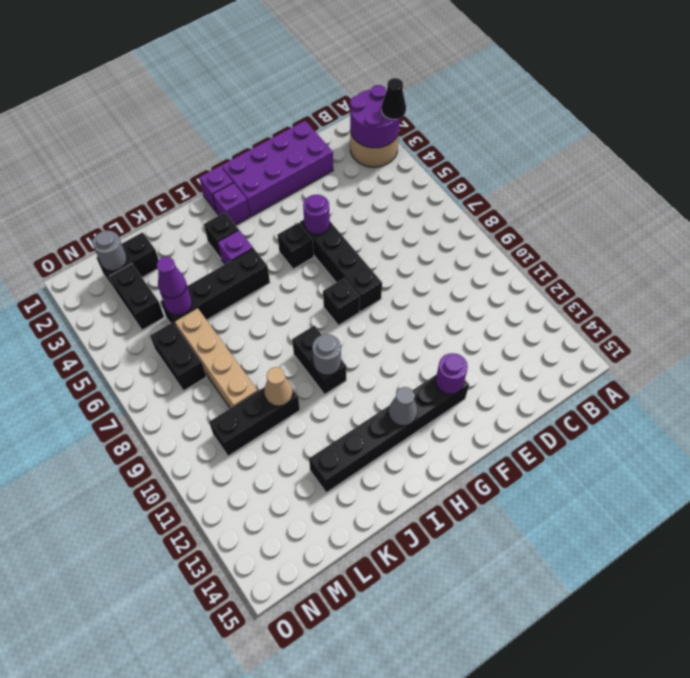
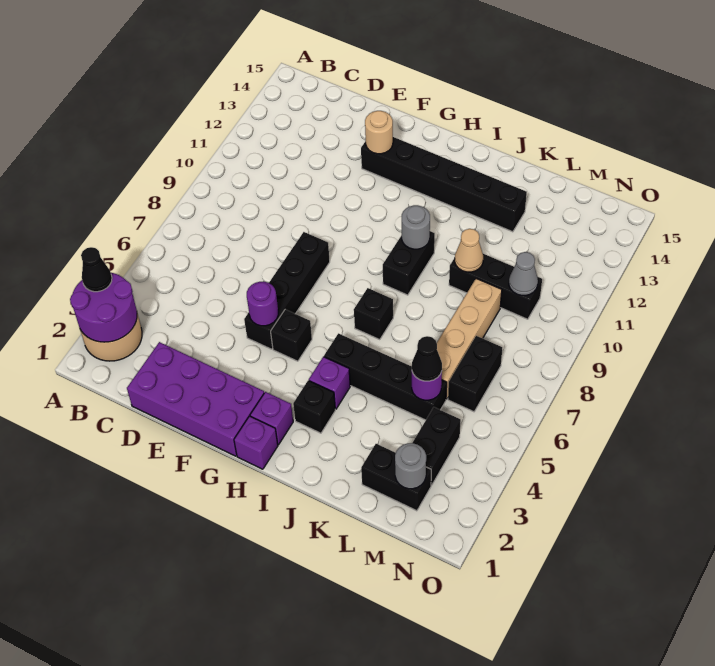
purple 1x1 round brick [436,353,468,394] -> tan 1x1 round brick [365,111,393,154]
black 1x1 brick [323,278,360,325] -> black 1x1 brick moved to [354,288,393,340]
grey 1x1 cone [389,387,417,426] -> grey 1x1 cone moved to [509,252,538,295]
purple 1x1 cone [157,257,187,298] -> black 1x1 cone [412,336,442,381]

